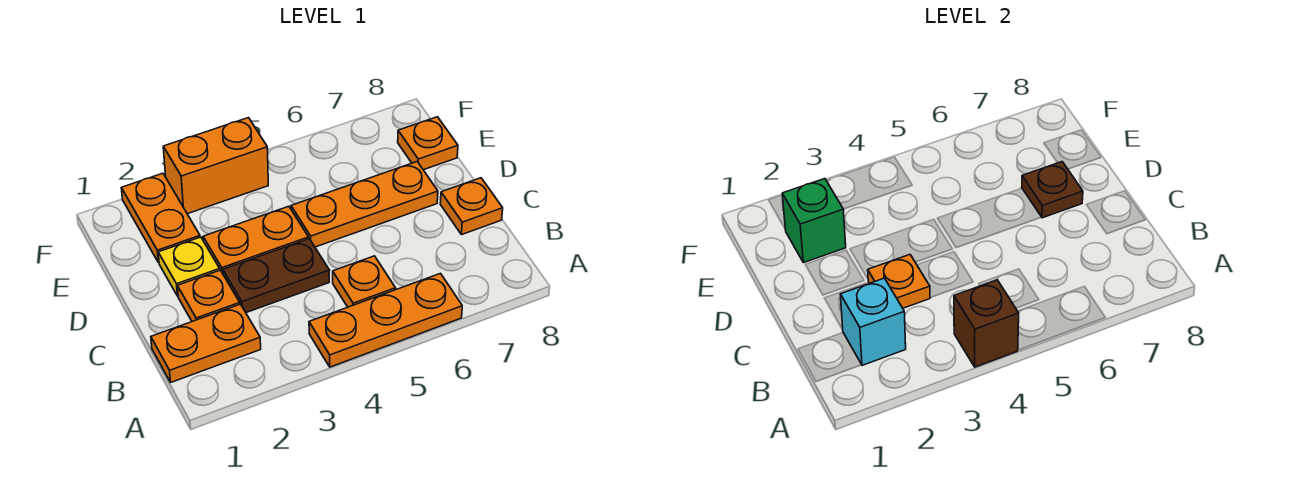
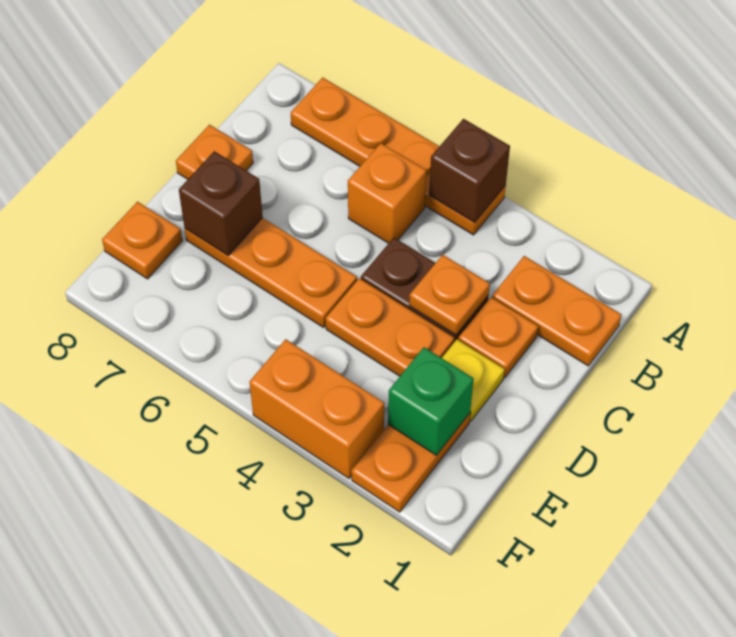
orange 1x3 plate [309,273,462,367] -> orange 1x4 plate [291,77,506,235]
cyan 1x1 brick [841,278,906,365] -> none
orange 1x1 plate [333,256,396,307] -> orange 1x1 brick [348,143,426,243]
brown 1x1 plate [1022,162,1083,218] -> brown 1x1 brick [179,151,263,255]

